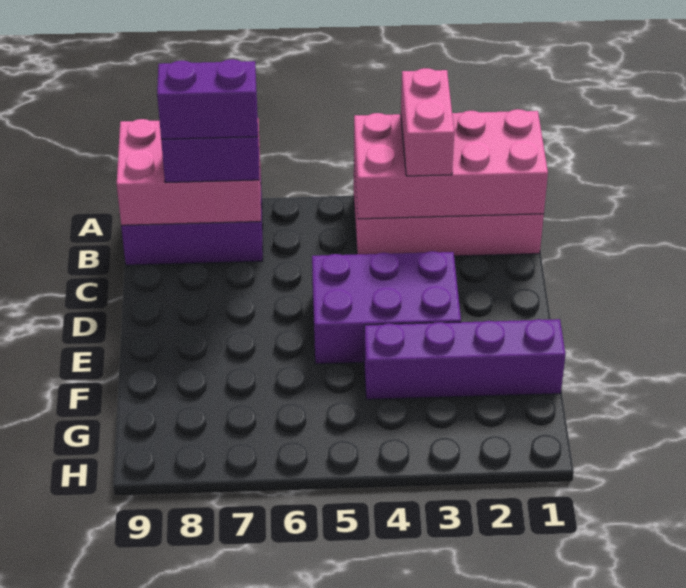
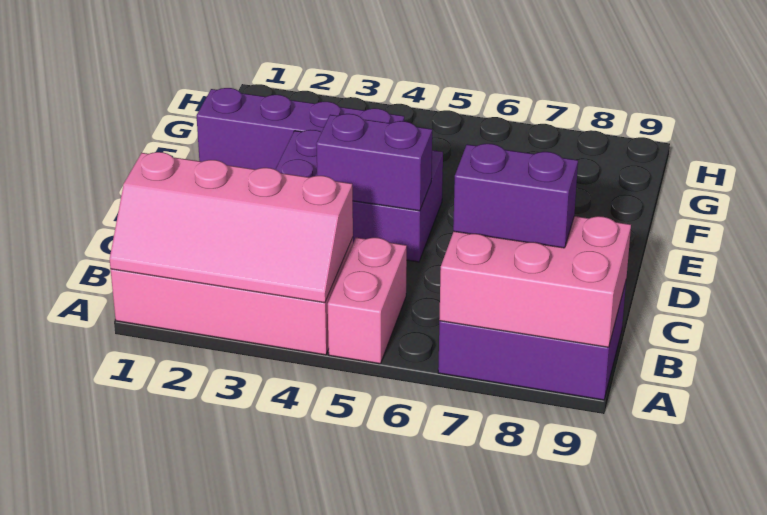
pink 2x4 brick [354,109,548,219] -> pink 2x4 slope [110,152,353,303]
pink 1x2 brick [401,68,454,176] -> pink 1x2 brick moved to [328,238,407,364]
purple 1x2 brick [157,59,258,140] -> purple 1x2 brick moved to [316,114,432,211]

